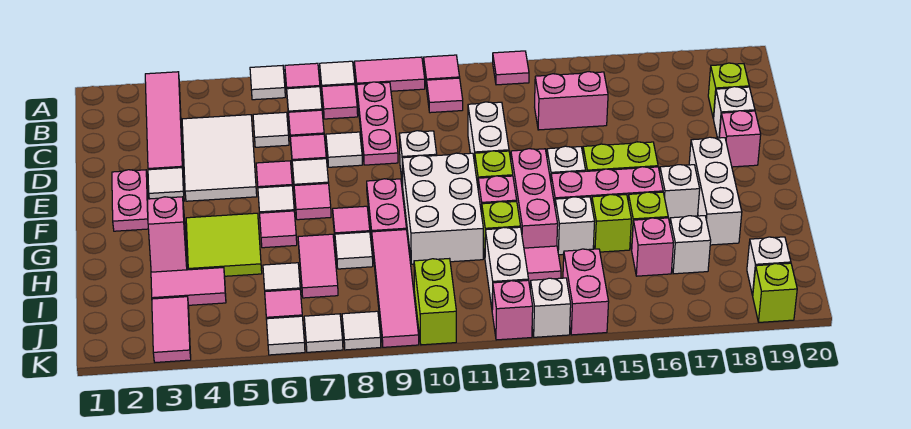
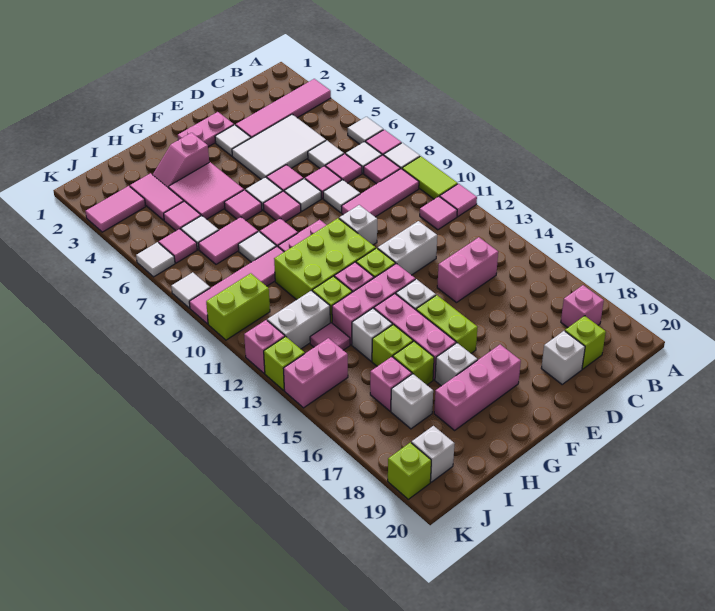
pink 1x2 tile [354,57,425,91] -> lime 1x2 tile [402,156,458,199]
pink 1x1 tile [493,51,529,85] -> pink 1x1 tile moved to [164,201,201,231]
pink 1x3 plate [357,82,398,165] -> pink 1x3 tile [341,169,419,217]
pink 1x2 brick [535,72,608,130] -> pink 1x2 brick turned to [437,237,498,303]
pink 1x1 brick [719,111,761,167] -> pink 1x1 brick moved to [561,285,604,327]
white 2x3 brick [402,153,483,264] -> lime 2x3 brick [274,218,376,300]
white 1x3 brick [689,137,742,245] -> pink 1x3 brick [434,345,521,430]
lime 2x2 tile [186,213,262,276] -> pink 2x2 tile [168,162,244,219]
white 1x1 tile [304,314,343,352] -> none
white 1x1 brick [530,278,571,337] -> lime 1x1 brick [264,336,305,390]

